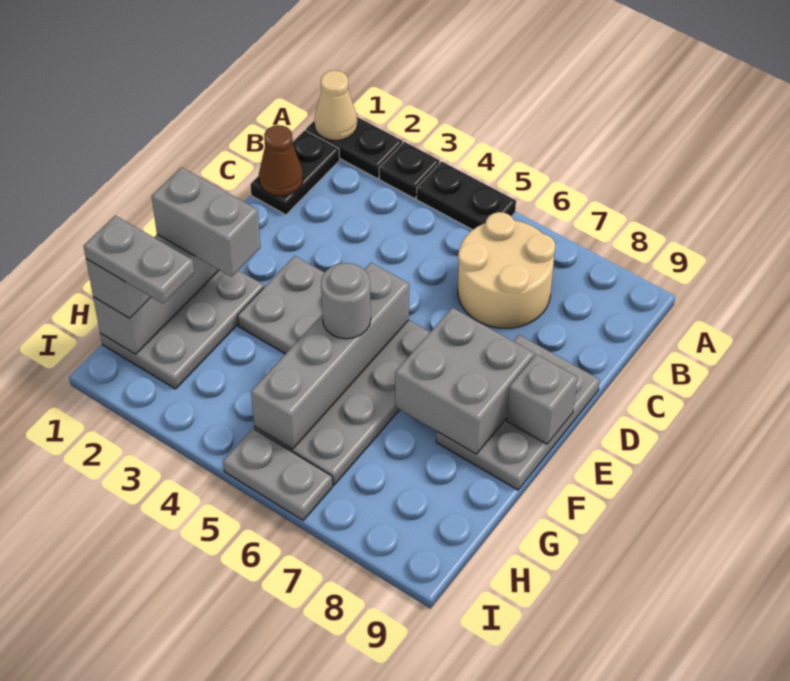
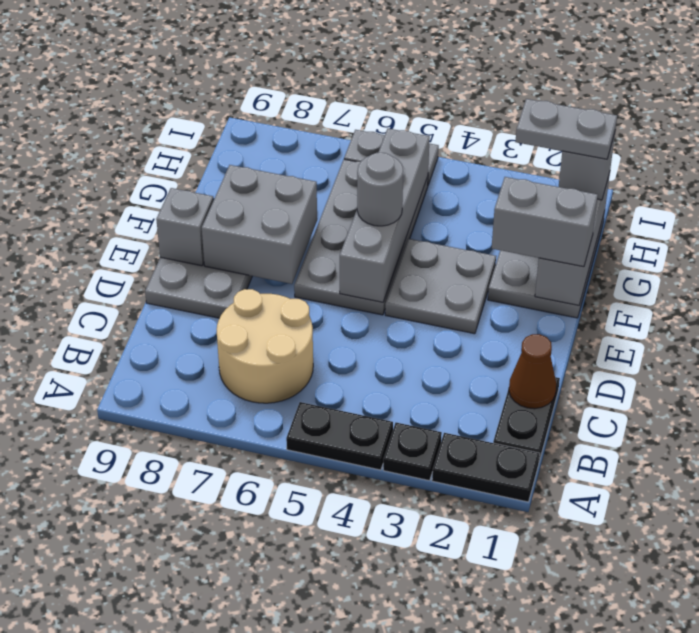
tan 1x1 cone [314,70,357,141] -> none

